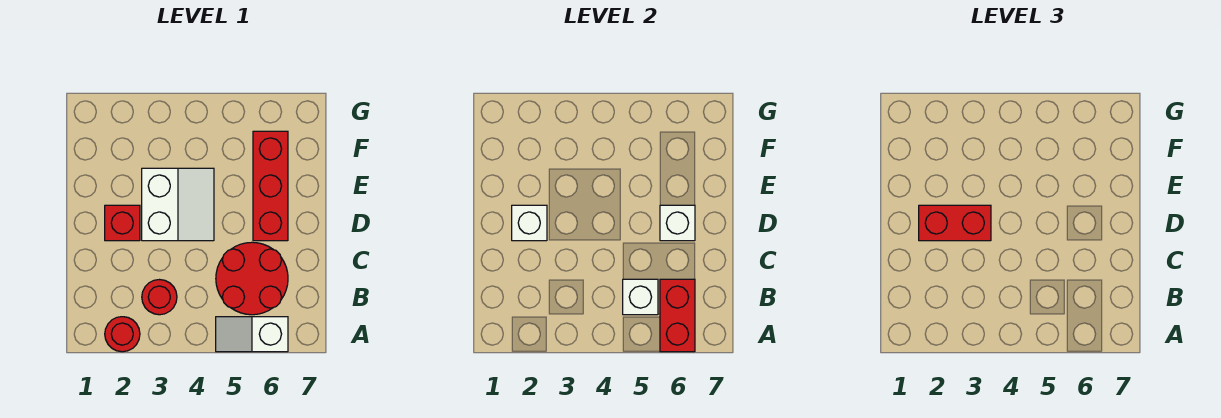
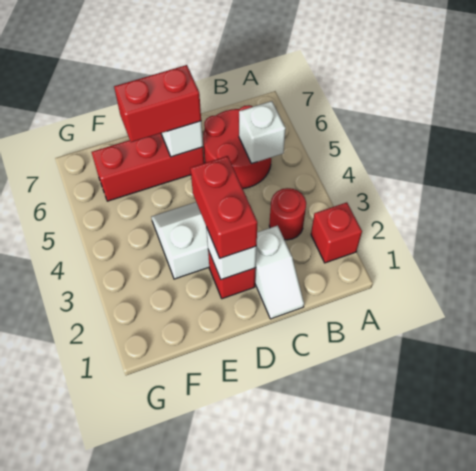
red 1x1 round brick [105,317,140,352] -> red 1x1 brick [311,202,362,263]
white 1x2 slope [216,317,288,352] -> white 1x2 slope moved to [255,226,304,319]
red 1x2 brick [660,279,695,352] -> red 1x2 brick moved to [114,65,201,142]

